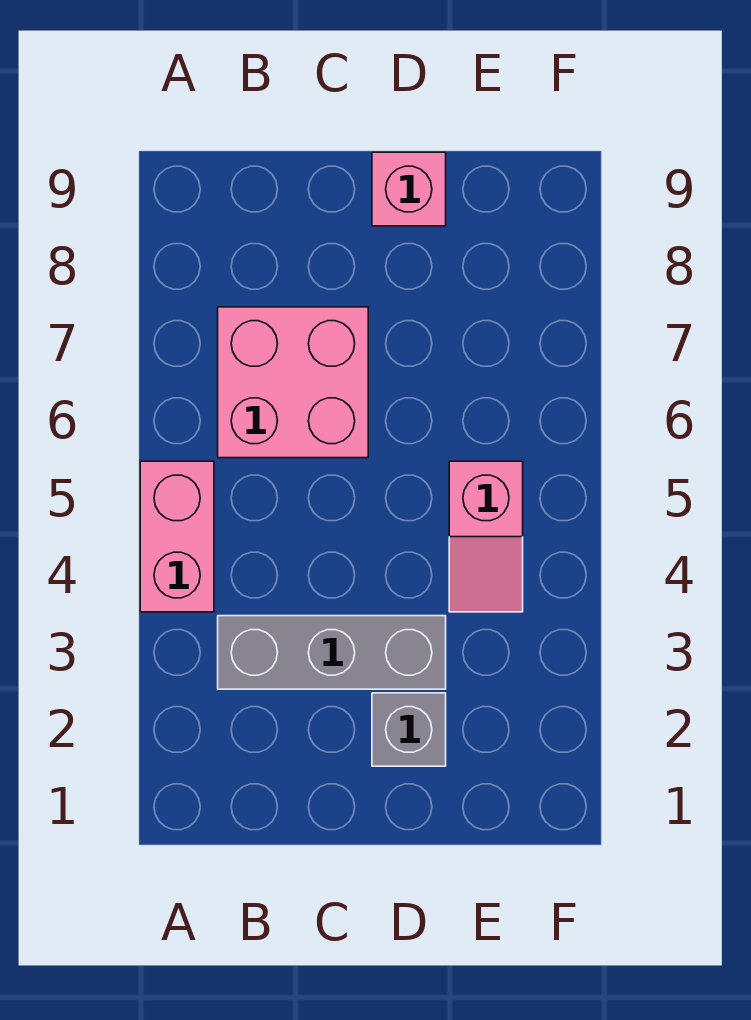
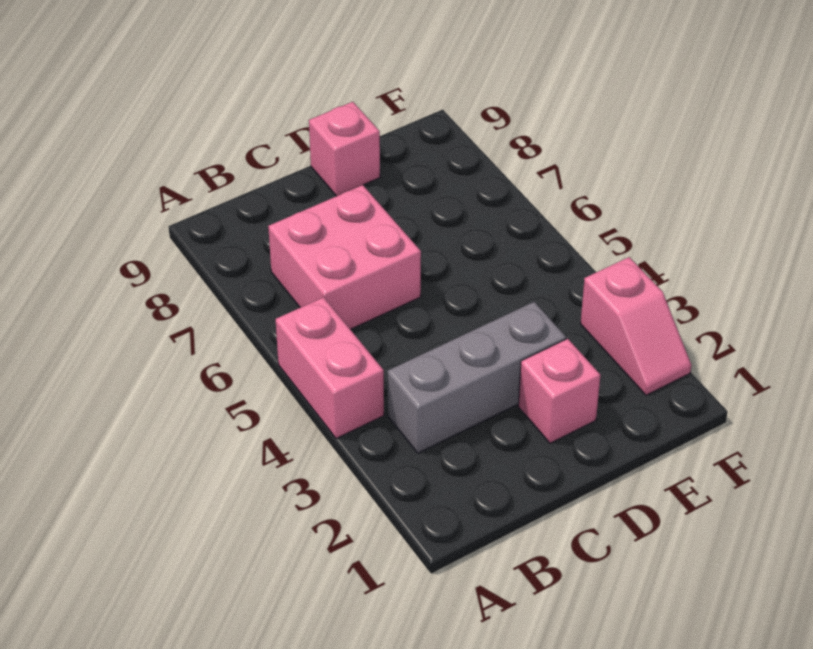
grey 1x1 brick [372,693,446,766] -> pink 1x1 brick [518,339,600,443]
pink 1x2 slope [449,461,523,612] -> pink 1x2 slope moved to [581,257,692,395]

